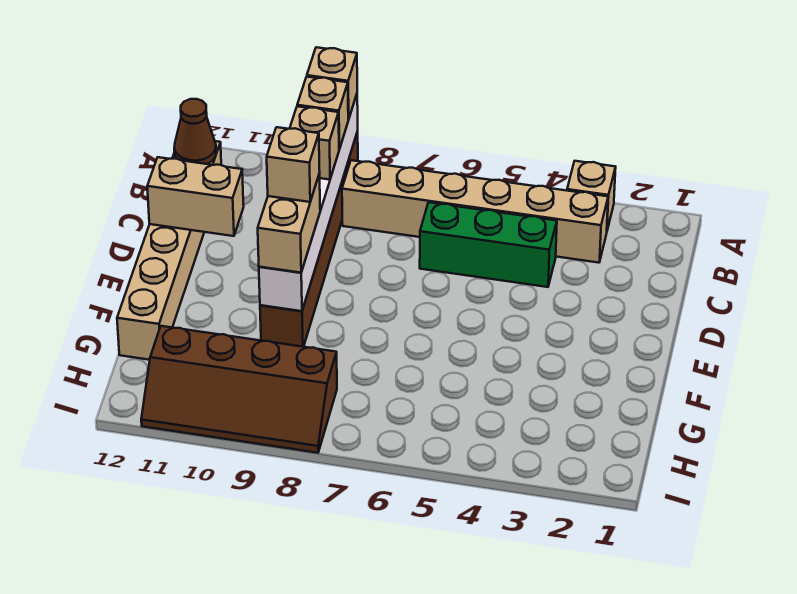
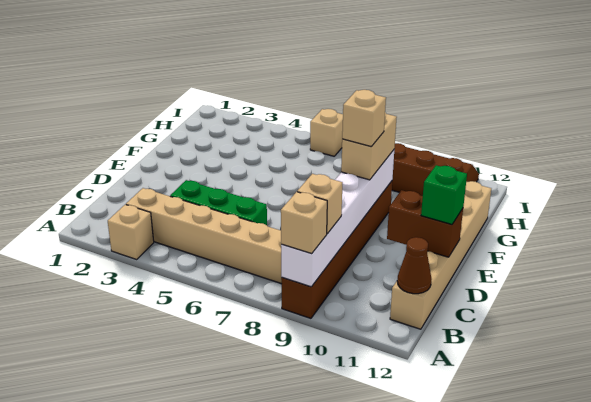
tan 1x1 brick [290,106,339,180] -> tan 1x1 brick moved to [310,109,343,156]
tan 1x2 brick [147,157,244,236] -> brown 1x2 brick [387,190,463,257]
none -> green 1x1 brick [421,165,467,225]

